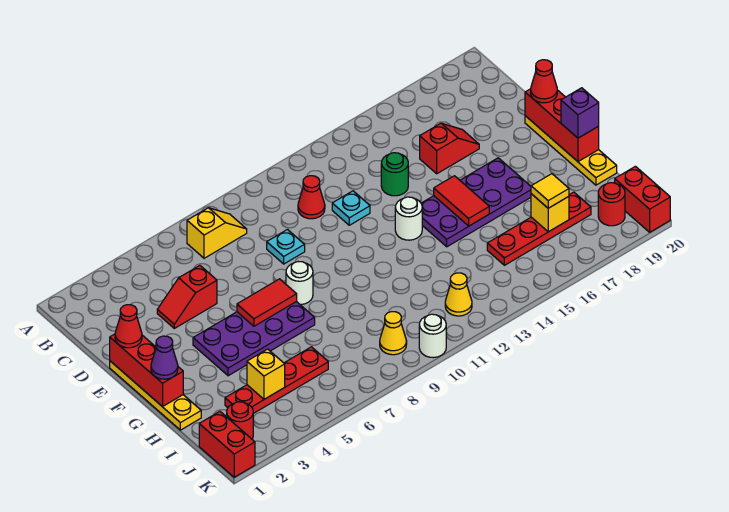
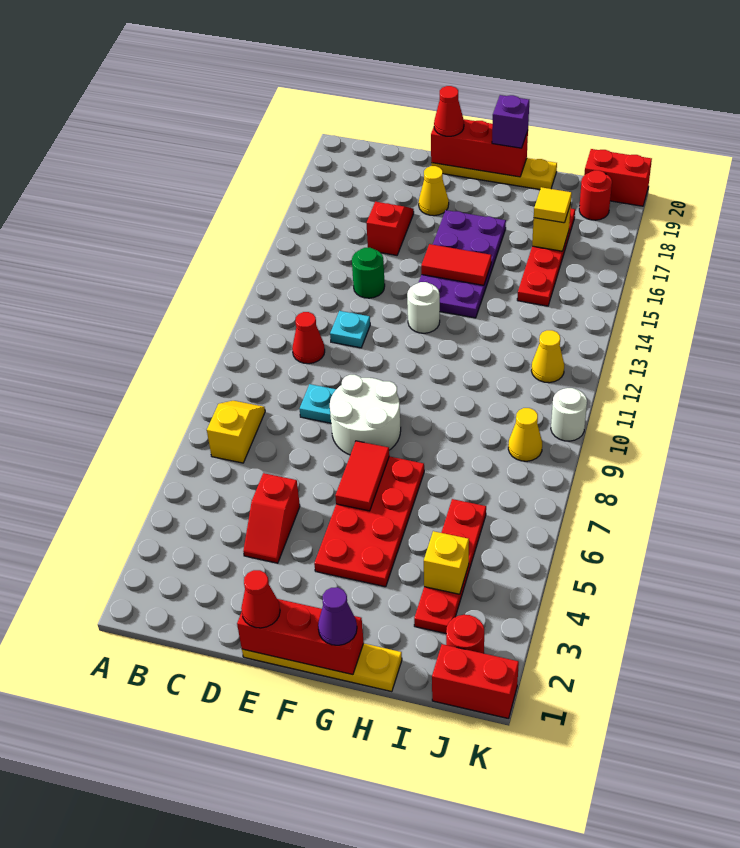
none -> yellow 1x1 cone [419,166,449,216]
purple 2x4 plate [193,302,315,376] -> red 2x4 plate [314,456,424,587]
white 1x1 round brick [286,262,313,305] -> white 2x2 round brick [330,375,401,455]

